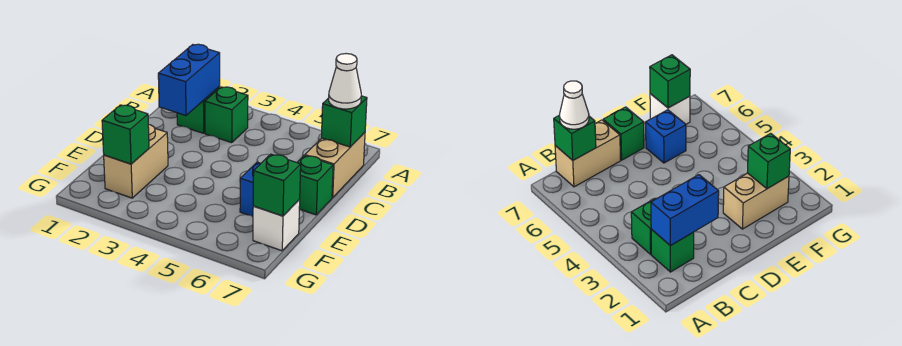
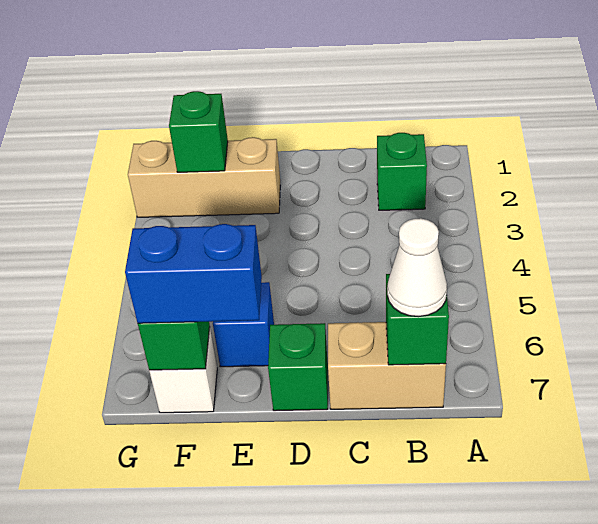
blue 1x2 brick [158,44,220,116] -> blue 1x2 brick moved to [125,224,262,323]
green 1x1 brick [205,87,248,143] -> none
tan 1x2 brick [104,125,168,198] -> tan 1x3 brick [128,137,280,217]

